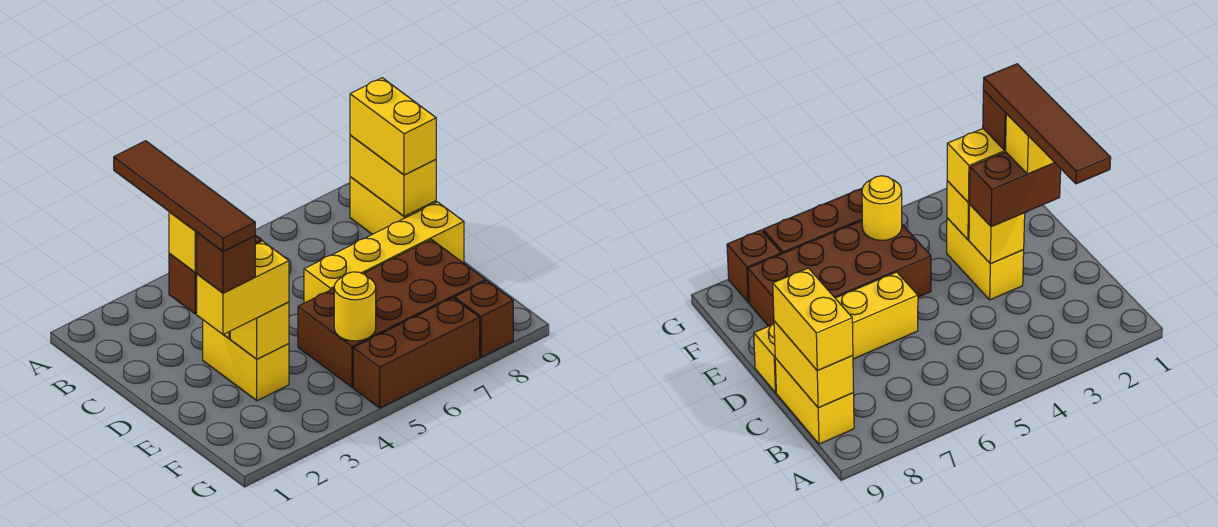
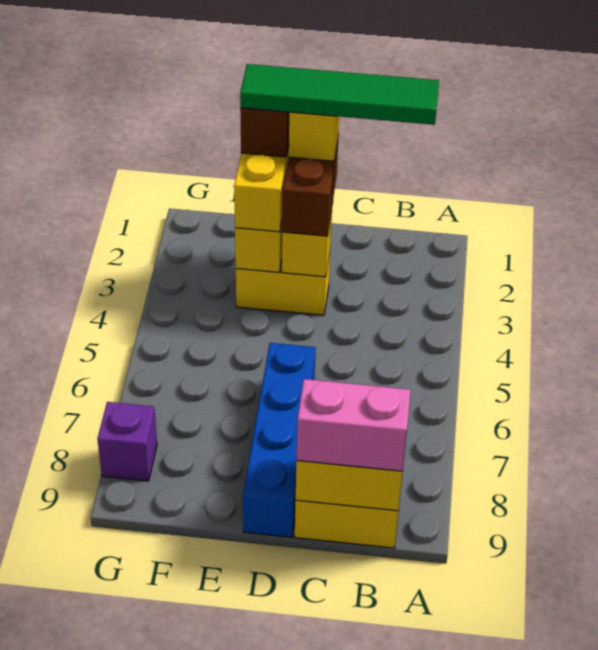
brown 1x4 tile [114,141,255,252] -> green 1x4 tile [240,64,439,125]
yellow 1x2 brick [350,78,436,175] -> pink 1x2 brick [296,379,411,472]
yellow 1x4 brick [304,202,464,303] -> blue 1x4 brick [243,343,316,537]
brown 2x4 brick [298,240,486,387] -> none
yellow 1x1 round brick [334,272,376,341] -> none
brown 1x3 brick [353,298,480,408] -> none
brown 1x1 brick [455,281,513,357] -> purple 1x1 brick [97,402,157,481]

